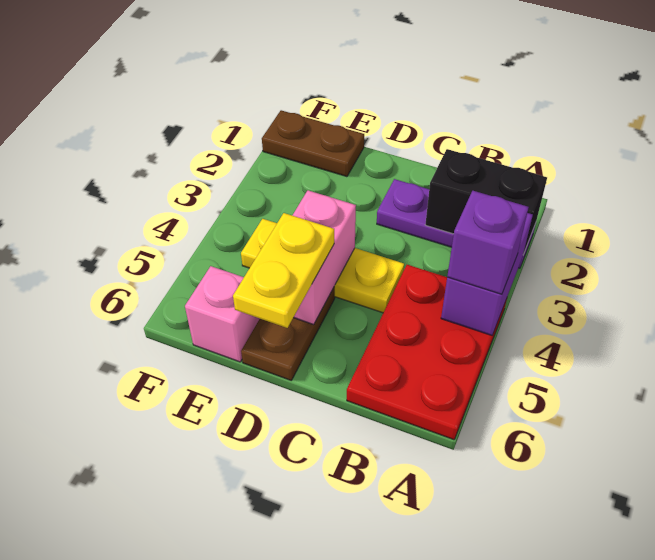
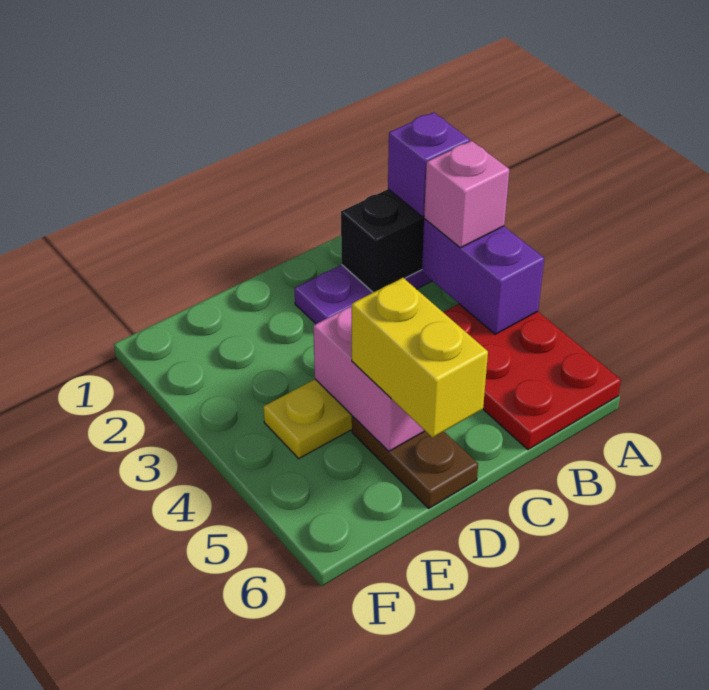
purple 1x1 brick [447,191,529,294] -> purple 1x1 brick moved to [388,112,470,217]
yellow 1x2 plate [233,213,334,328] -> yellow 1x2 brick [352,278,488,438]
brown 1x2 plate [262,110,364,177] -> none
pink 1x1 brick [185,266,260,362] -> pink 1x1 brick moved to [424,141,509,248]

